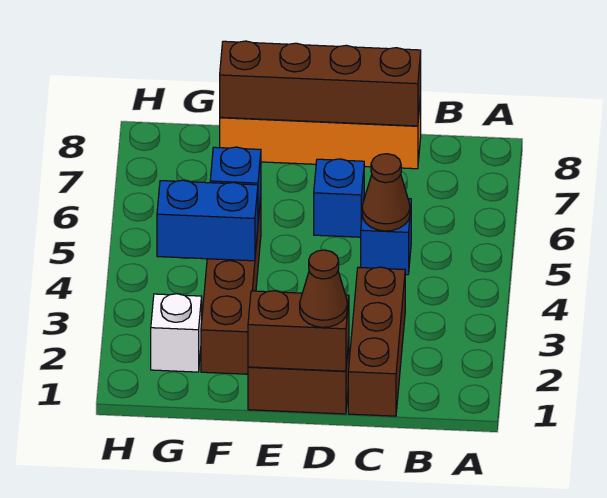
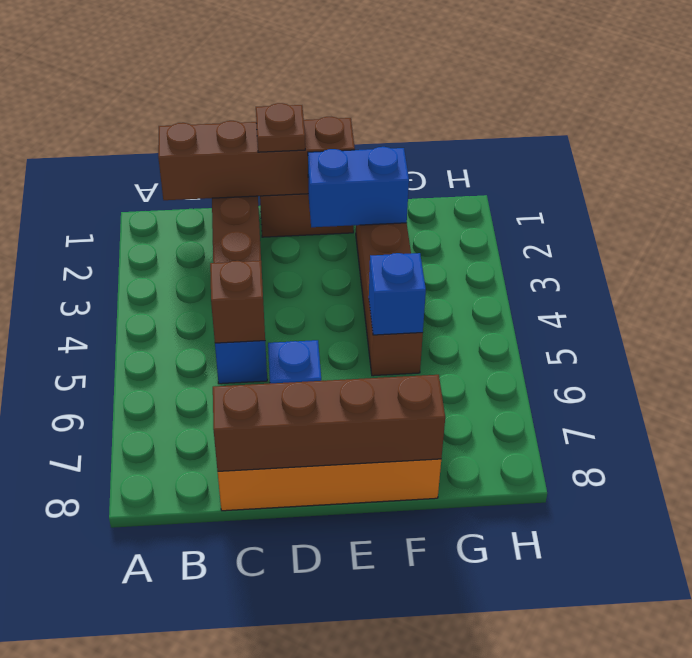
brown 1x1 cone [362,154,410,231] -> brown 1x1 brick [210,261,265,343]
brown 1x2 brick [248,291,349,371] -> brown 1x4 brick [158,117,355,200]
brown 1x1 cone [300,250,347,327] -> brown 1x1 plate [256,103,305,152]
blue 1x2 brick [157,180,258,261] -> blue 1x2 brick moved to [308,147,409,227]
white 1x1 brick [151,294,202,372] -> none

